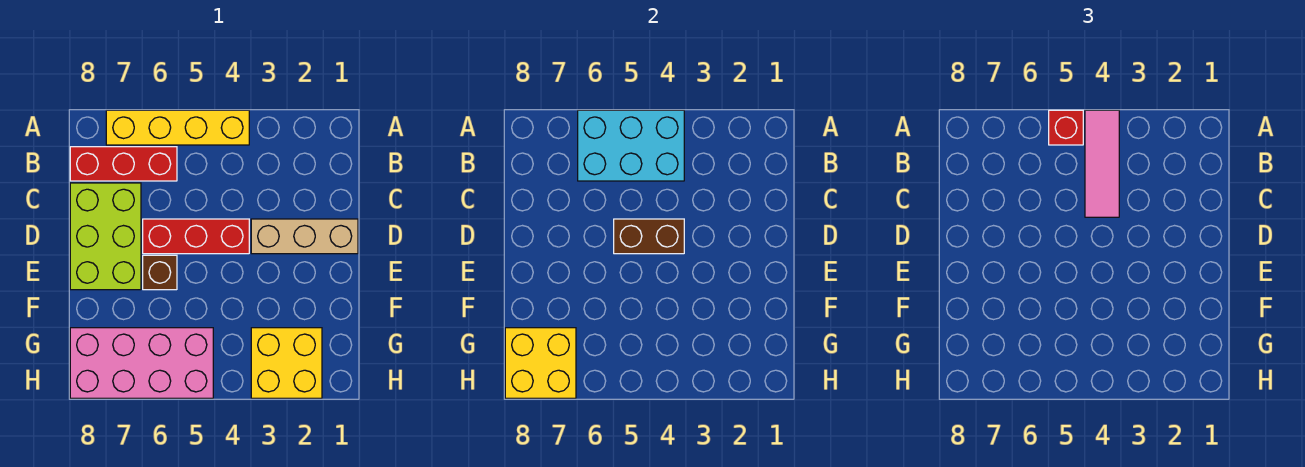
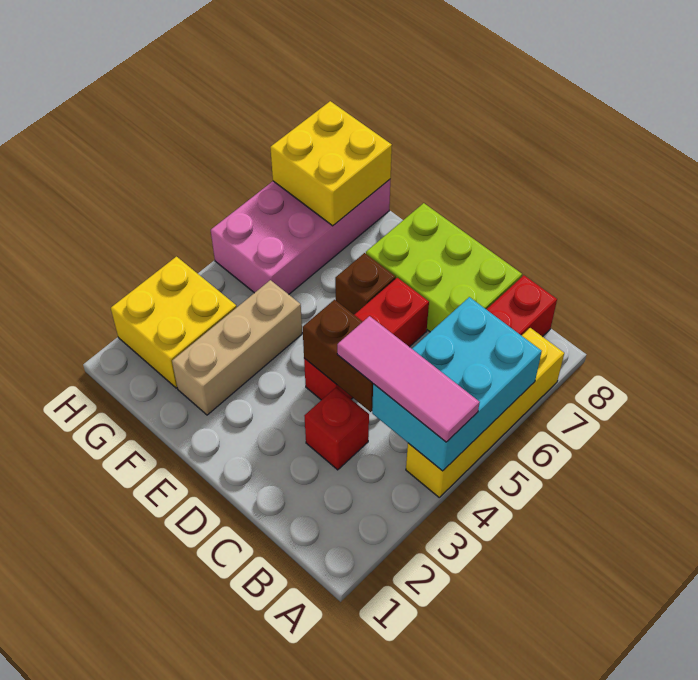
red 1x1 brick [1049,110,1083,145] -> red 1x1 brick moved to [305,387,369,470]
tan 1x3 brick [251,219,358,254] -> tan 1x3 brick moved to [172,280,302,415]
brown 1x2 brick [614,219,684,254] -> brown 1x2 brick turned to [303,300,373,412]

